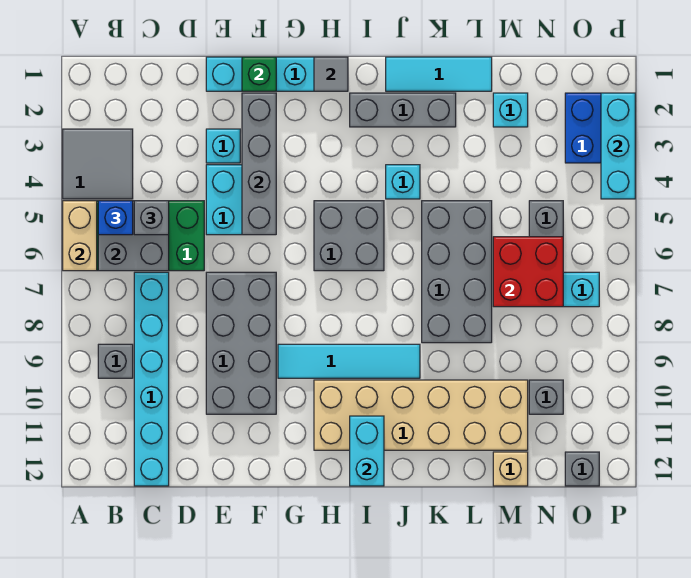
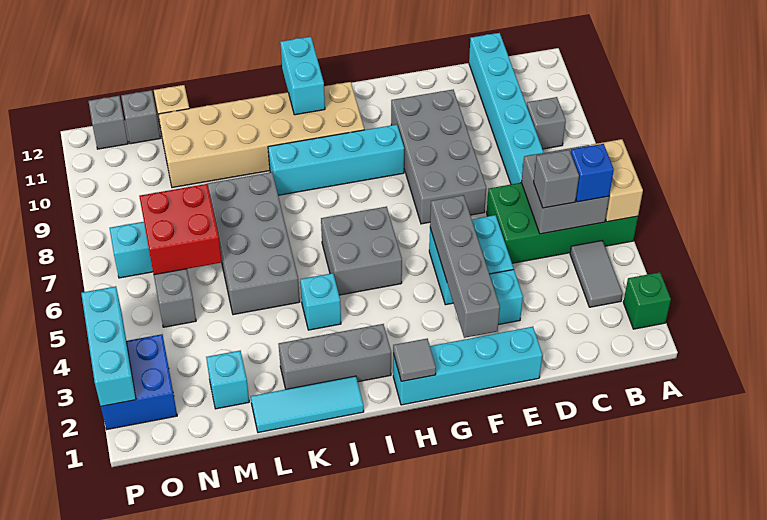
grey 2x2 tile [63,129,133,199] -> grey 1x2 tile [570,241,623,307]
green 1x1 brick [242,57,276,91] -> green 1x1 brick moved to [623,272,671,329]
cyan 1x4 tile [278,344,420,378] -> cyan 1x4 brick [268,125,404,195]
grey 1x1 brick [529,380,563,414] -> grey 1x1 brick moved to [121,90,160,144]

